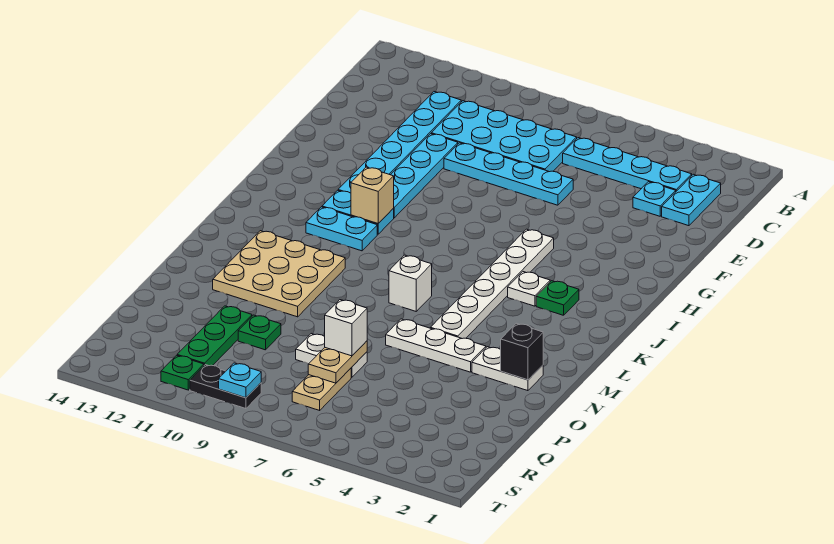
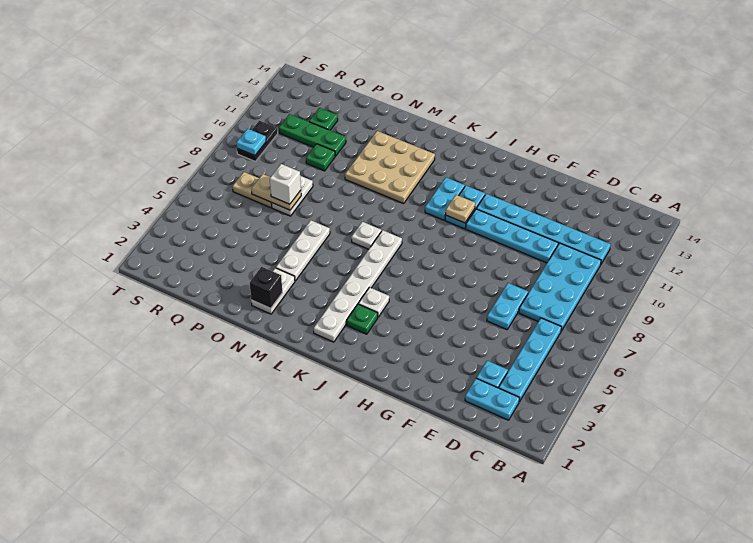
cyan 1x4 plate [444,143,573,205] -> cyan 1x2 plate [487,283,528,330]
white 1x6 plate [430,229,554,339] -> white 1x6 plate turned to [314,230,402,342]
tan 1x1 brick [351,167,394,224] -> tan 1x1 plate [446,195,475,223]
white 1x1 brick [389,255,432,311] -> white 1x1 plate [351,222,381,249]
green 1x1 plate [161,355,204,390] -> green 1x1 plate moved to [309,108,338,130]

